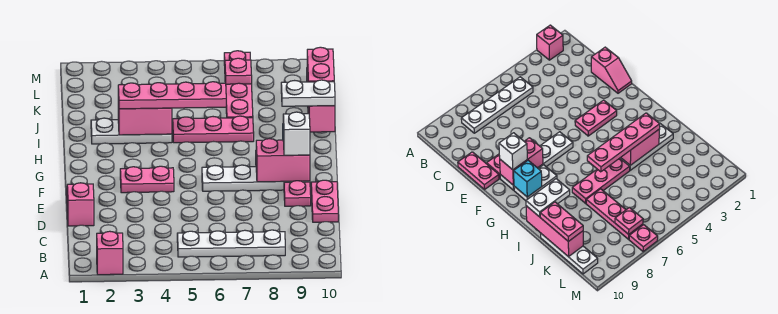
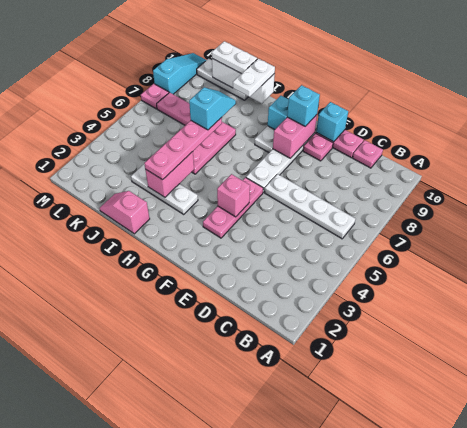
pink 1x1 brick [97,231,123,275] -> pink 1x1 brick moved to [217,174,250,217]
white 1x4 plate [177,230,285,257] -> white 1x4 plate turned to [265,174,355,239]
pink 1x2 slope [67,183,94,226] -> pink 1x2 slope moved to [100,191,150,234]
none -> cyan 1x1 brick [316,102,348,142]
pink 1x2 plate [120,166,174,193] -> pink 1x3 plate [203,178,263,238]
white 1x1 brick [283,112,310,155] -> cyan 1x1 brick [287,85,320,126]
white 1x3 plate [91,118,172,144] -> white 1x3 plate turned to [131,164,198,214]
none -> cyan 1x2 slope [189,87,236,130]
pink 1x3 brick [307,66,335,132] -> white 1x3 brick [212,59,275,103]
pink 1x2 plate [307,47,334,82] -> white 1x2 plate [212,41,257,74]
pink 1x1 plate [225,58,252,84] -> pink 1x1 plate moved to [353,140,383,168]
none -> cyan 1x3 slope [153,53,206,94]

